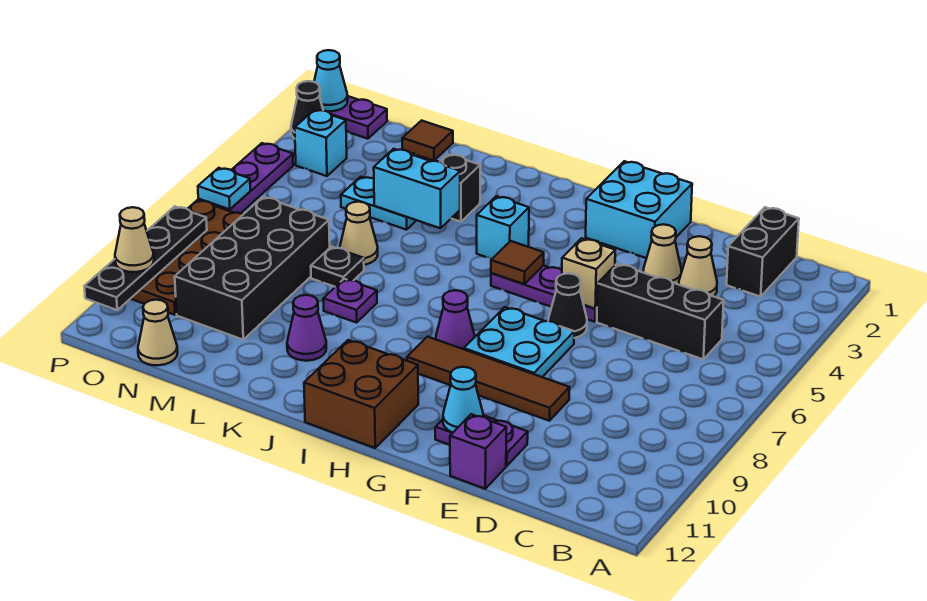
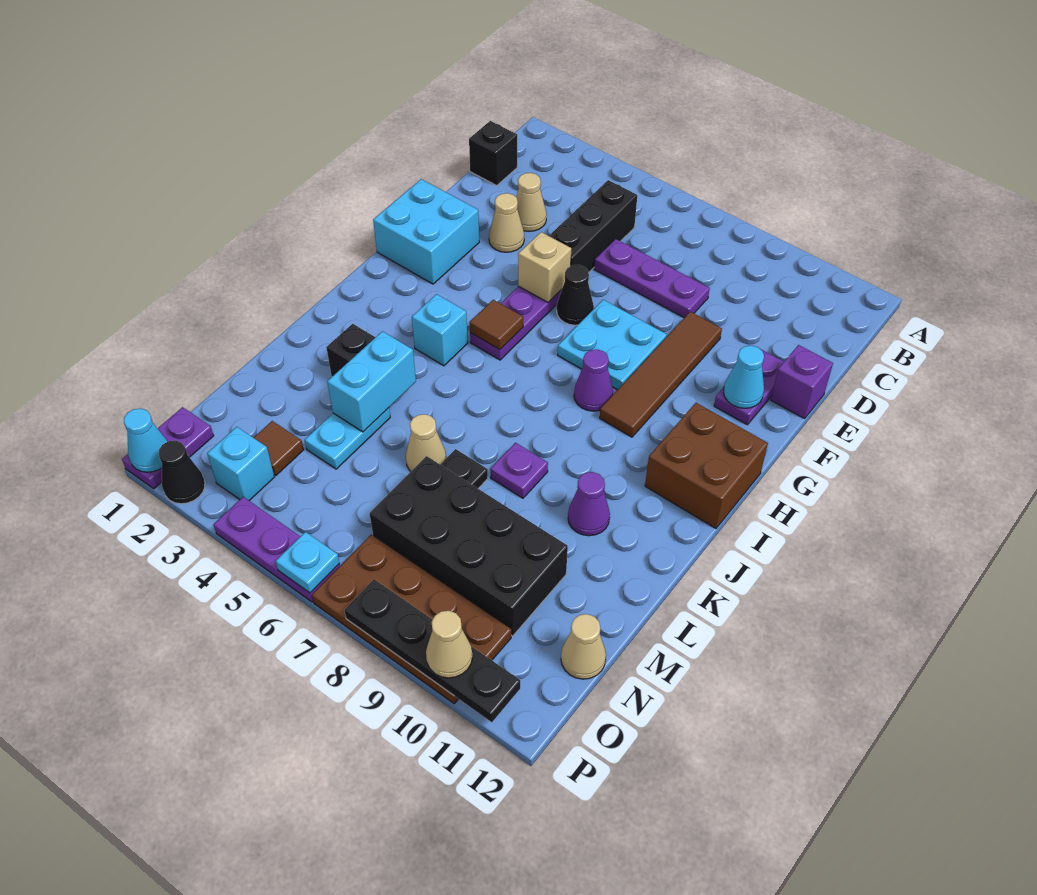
black 1x2 brick [727,207,799,297] -> black 1x1 brick [469,121,517,185]
none -> purple 1x3 plate [594,239,710,318]
brown 1x1 tile [402,121,453,161] -> brown 1x1 tile moved to [254,421,304,476]

